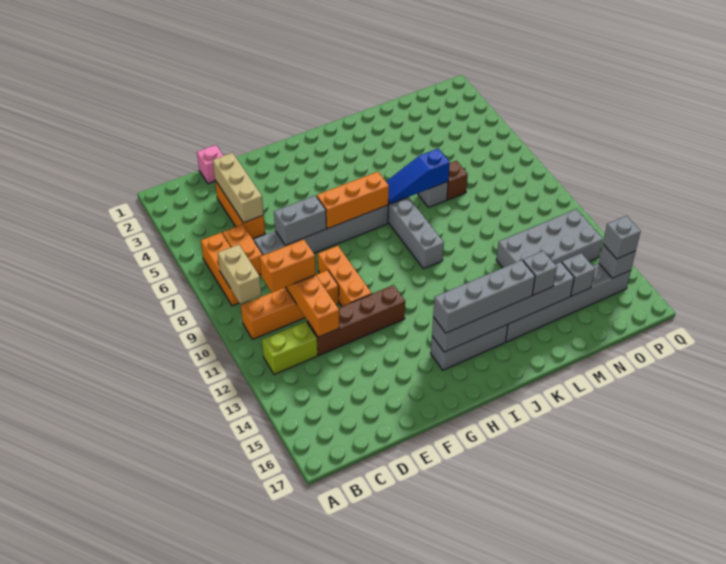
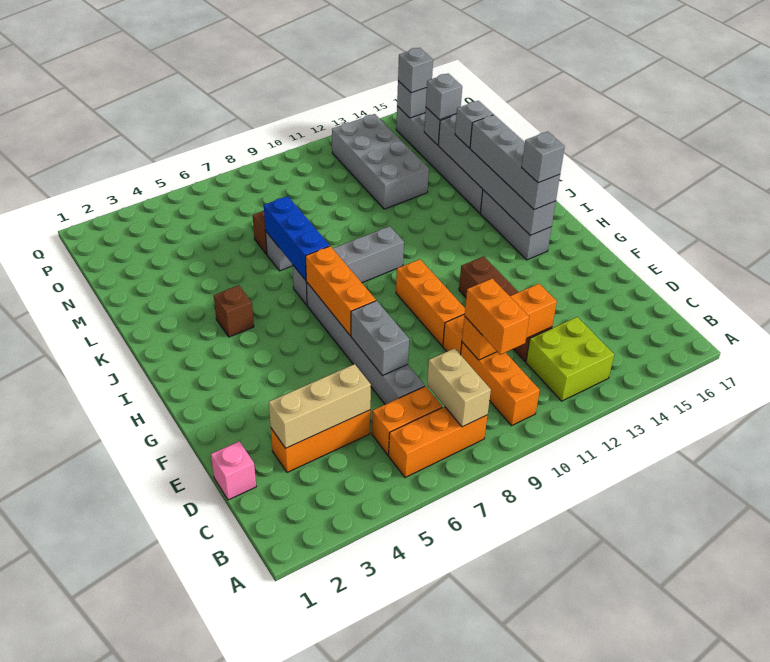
tan 1x2 brick [218,245,261,304] -> tan 1x2 brick turned to [427,348,491,427]
lime 1x2 brick [262,322,318,375] -> lime 2x2 brick [526,317,614,401]
orange 1x3 brick [318,246,372,306] -> orange 1x3 brick turned to [396,259,465,346]
none -> grey 1x1 brick [522,132,565,183]
none -> brown 1x1 brick [214,285,254,337]
blue 1x3 slope [386,148,450,204] -> blue 1x3 brick [264,196,330,280]
none -> grey 1x1 brick [426,74,462,120]

